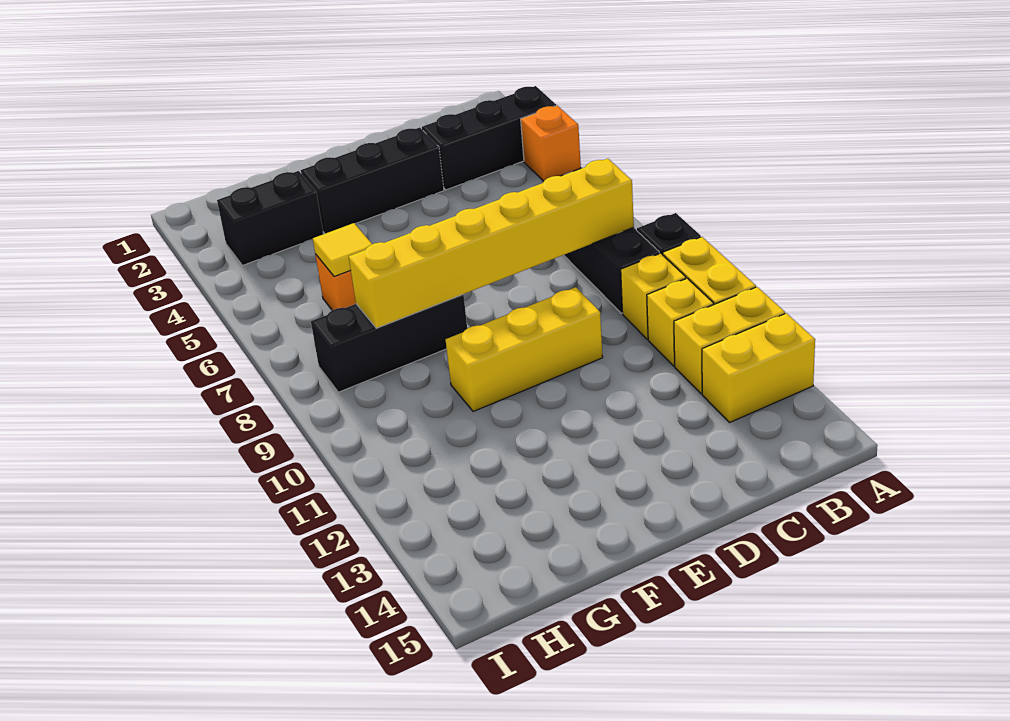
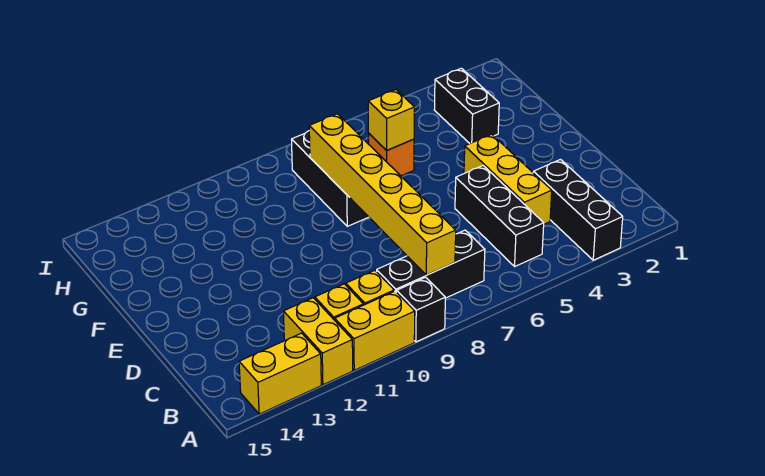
orange 1x1 brick [521,106,581,181] -> none
yellow 1x2 brick [702,313,815,422] -> yellow 1x2 brick turned to [239,333,321,414]
black 1x3 brick [301,127,444,233] -> black 1x3 brick moved to [455,166,544,266]
yellow 1x3 brick [446,287,603,412] -> yellow 1x3 brick moved to [464,134,552,224]
yellow 1x1 tile [313,223,372,277] -> yellow 1x1 brick [368,90,414,150]

